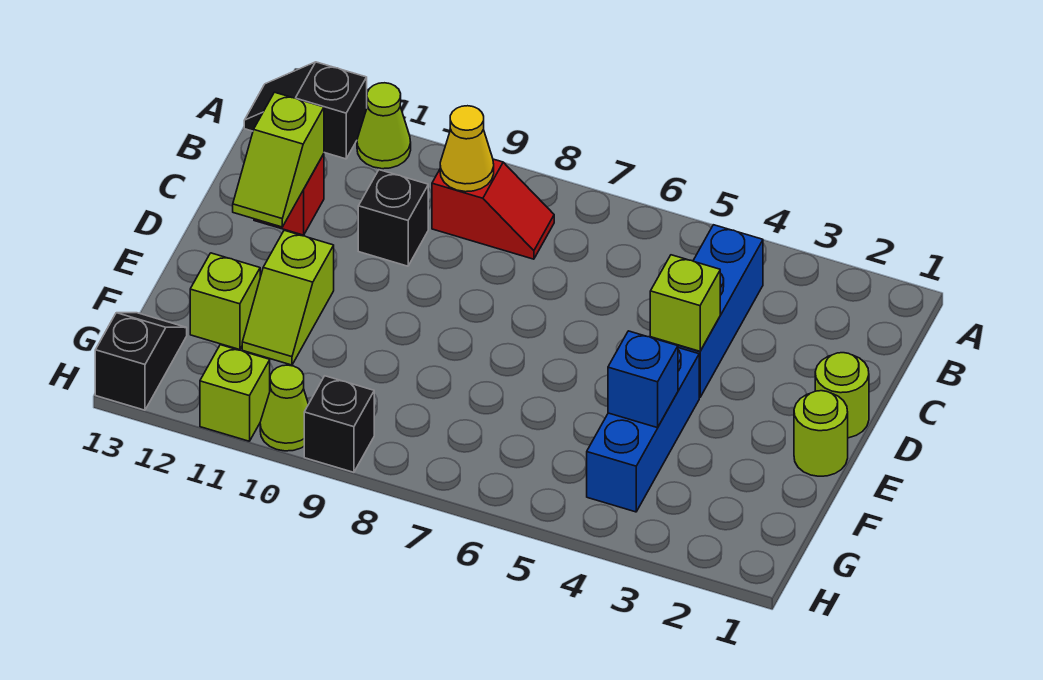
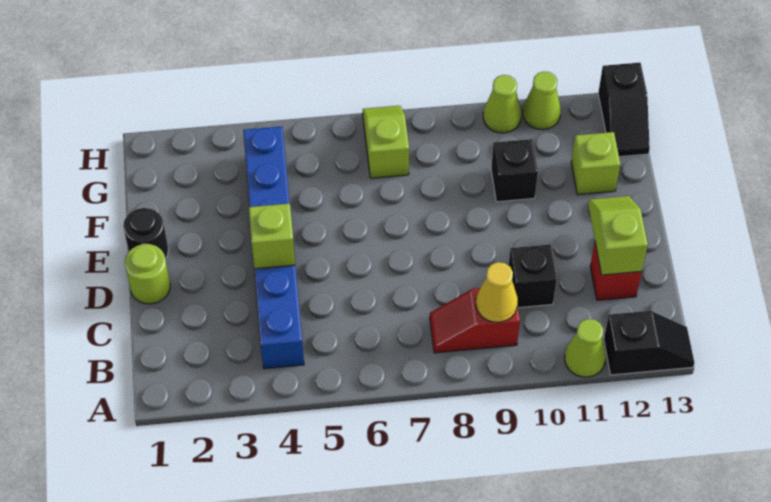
lime 1x1 round brick [794,391,848,476] -> black 1x1 round brick [123,208,168,258]
lime 1x2 slope [242,230,334,365] -> lime 1x2 slope moved to [363,106,409,178]
blue 1x1 brick [608,331,678,428] -> none
black 1x1 brick [304,376,374,472] -> black 1x1 brick moved to [491,139,538,202]
lime 1x1 brick [200,345,270,441] -> lime 1x1 cone [523,71,561,130]

